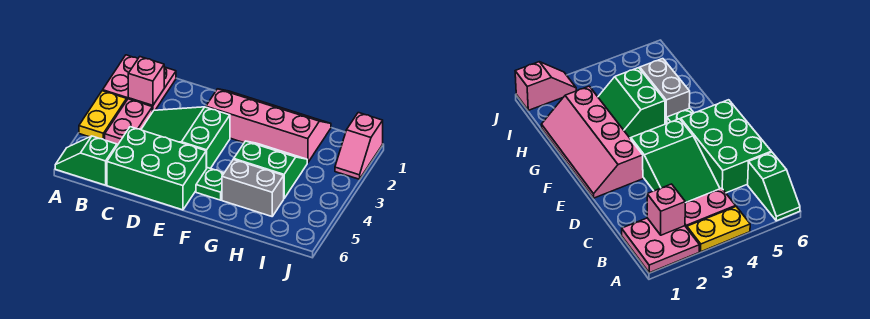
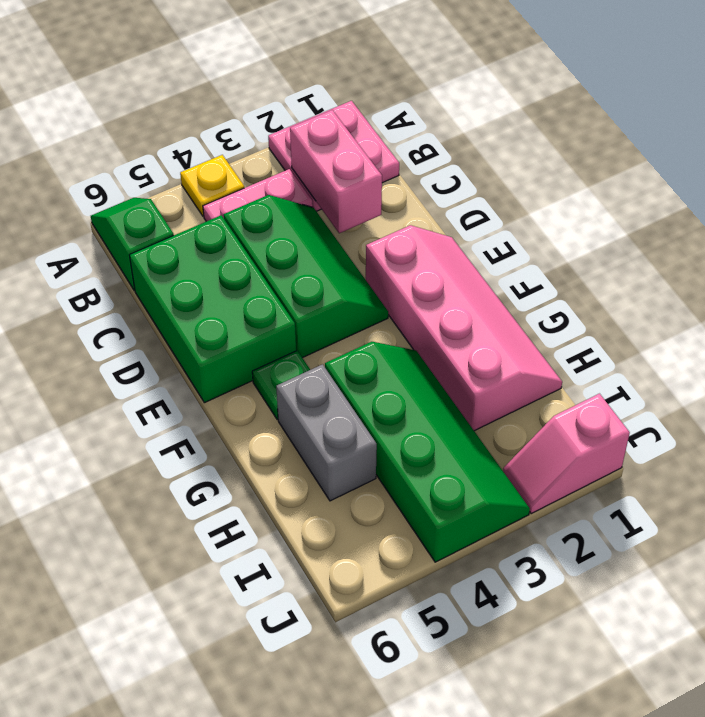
yellow 1x2 plate [79,91,127,140] -> yellow 1x1 plate [180,155,244,216]
pink 1x1 brick [128,57,164,106] -> pink 1x2 brick [290,110,382,233]
green 2x3 slope [141,107,230,169] -> green 2x3 slope turned to [224,195,388,358]
green 2x2 slope [234,141,307,198] -> green 2x4 slope [325,342,530,562]

